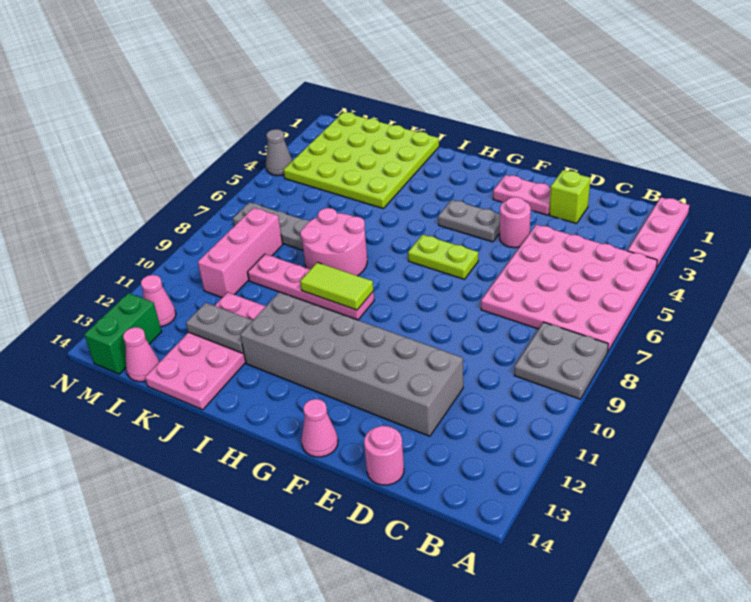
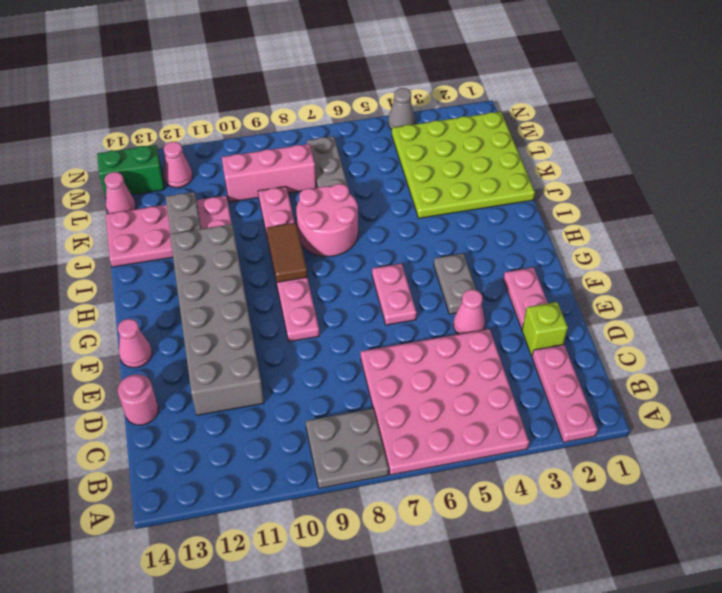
pink 1x3 plate [628,197,690,268] -> pink 1x3 plate turned to [532,345,598,442]
pink 1x1 round brick [499,197,531,248] -> pink 1x1 cone [453,290,485,334]
lime 1x2 plate [408,235,478,279] -> pink 1x2 plate [372,264,417,325]
pink 1x4 plate [248,254,374,320] -> pink 1x6 plate [258,187,319,342]
lime 1x2 tile [300,262,373,310] -> brown 1x2 tile [267,223,307,282]

